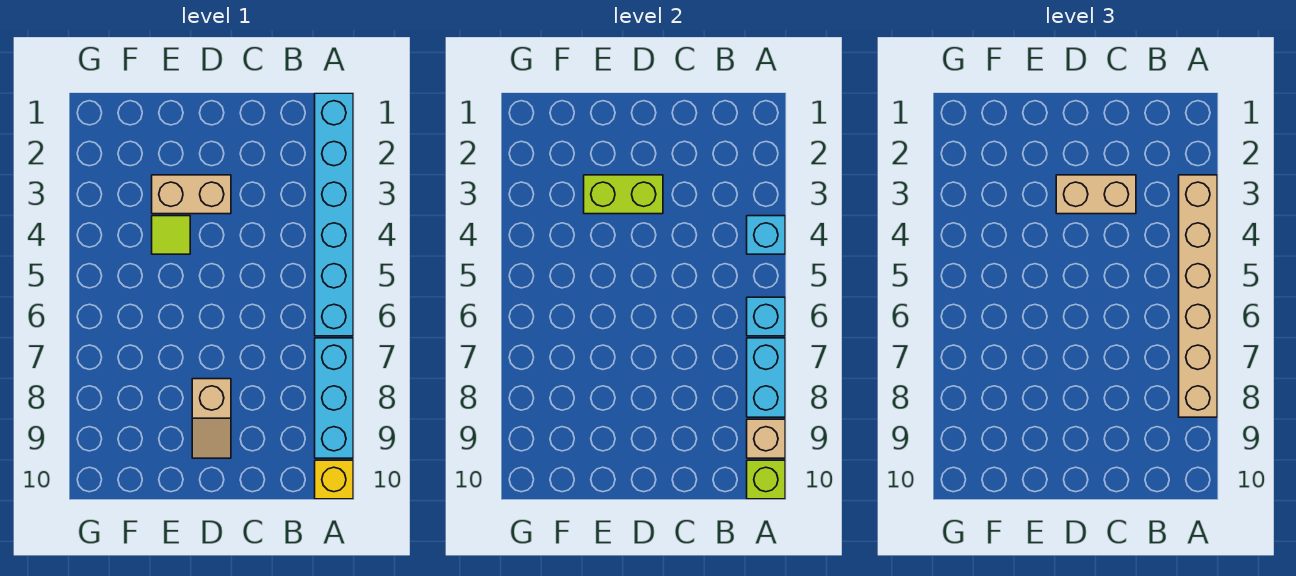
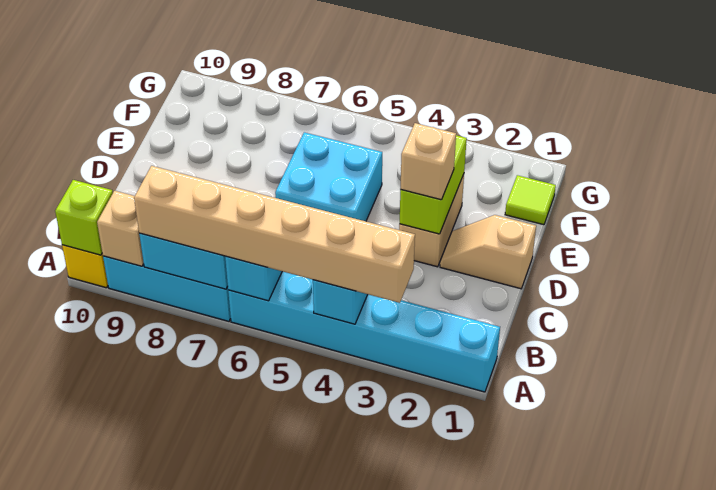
tan 1x2 brick [1056,175,1136,214] -> tan 1x1 brick [400,123,456,200]
none -> cyan 2x2 brick [275,132,382,221]
tan 1x2 slope [192,379,231,458] -> tan 1x2 slope moved to [440,215,536,289]
lime 1x1 tile [152,216,190,254] -> lime 1x1 tile moved to [505,175,556,225]

